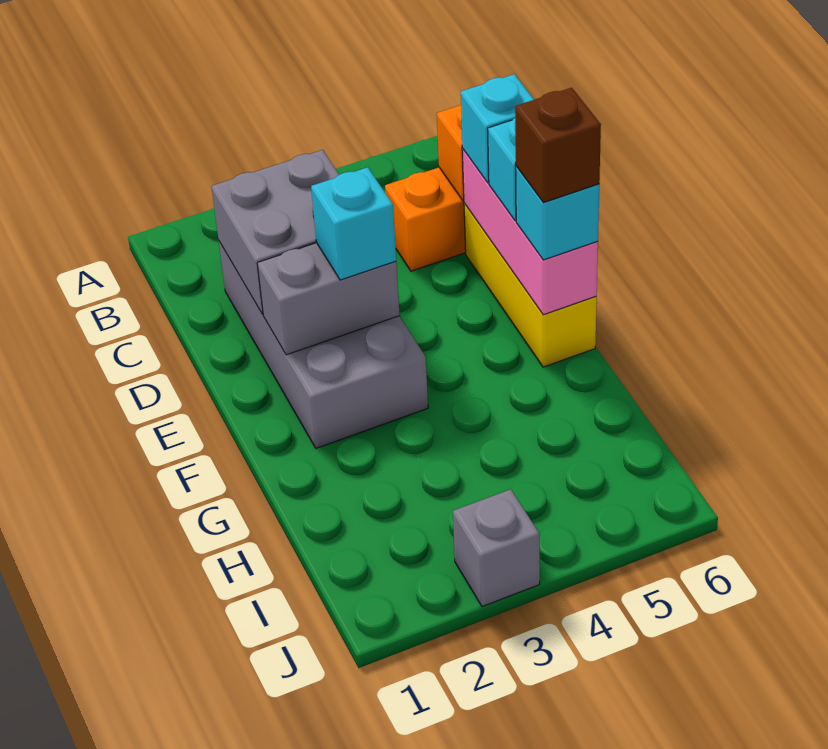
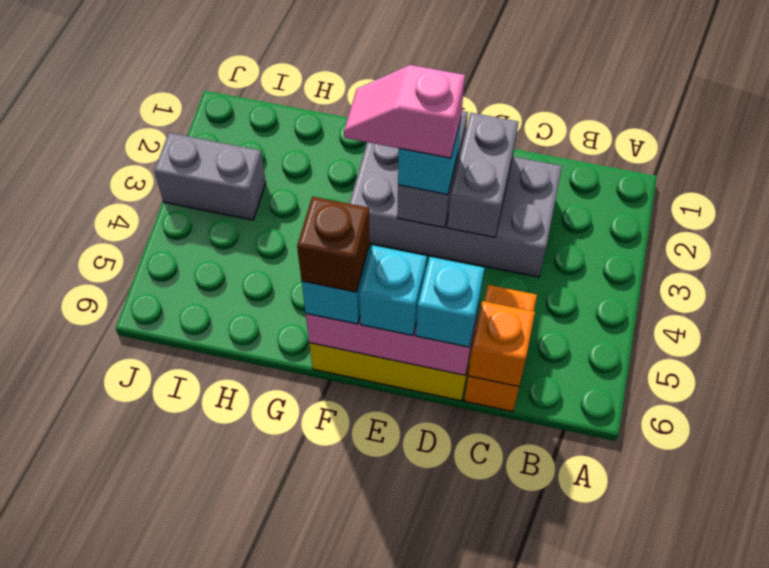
grey 2x2 brick [212,150,339,314] -> grey 1x2 brick [447,113,519,238]
none -> pink 1x2 slope [344,65,465,158]
grey 1x1 brick [453,489,540,607] -> grey 1x2 brick [154,133,266,220]

